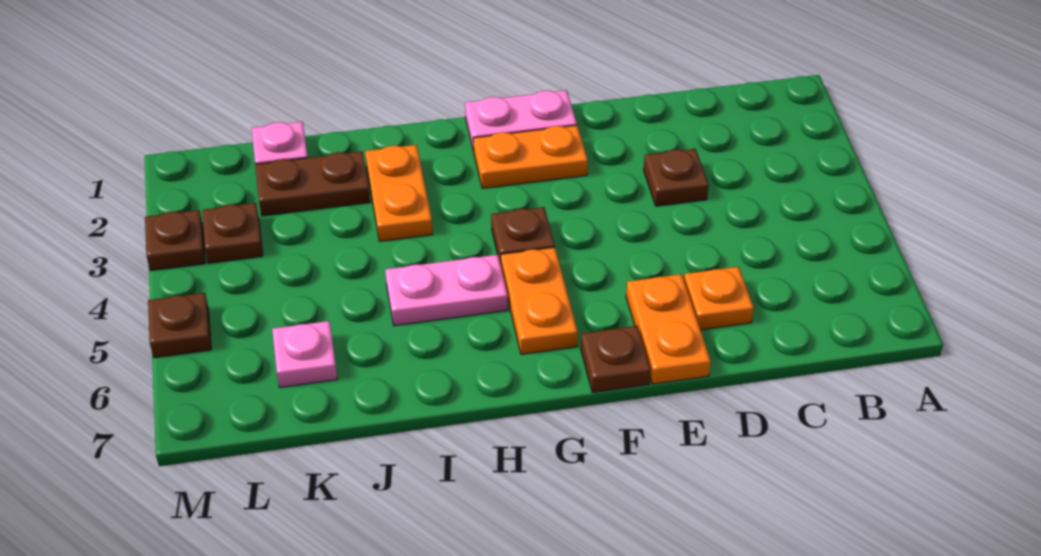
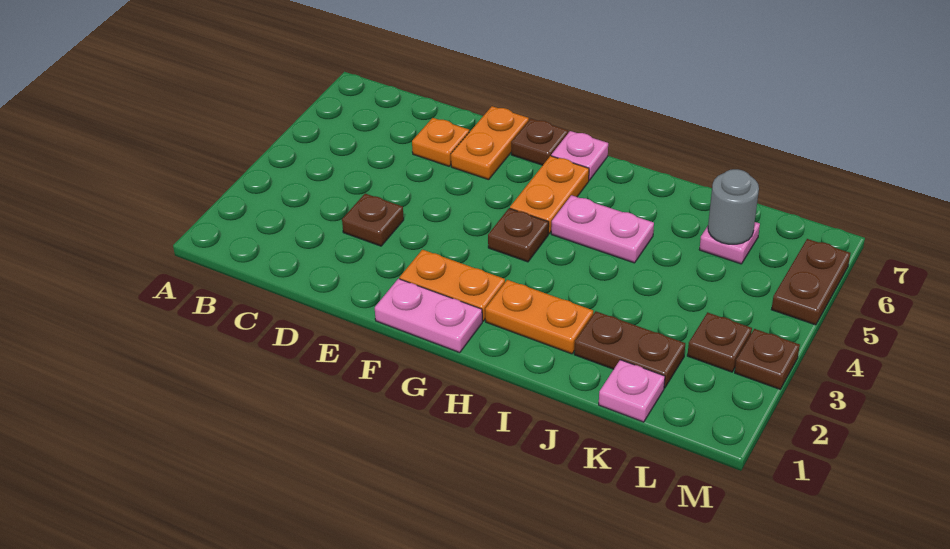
none -> pink 1x1 plate [551,131,608,180]
orange 1x2 plate [365,145,433,241] -> orange 1x2 plate turned to [485,280,593,354]
none -> grey 1x1 round brick [708,169,759,244]
brown 1x1 plate [148,293,211,358] -> brown 1x2 plate [771,239,850,325]

